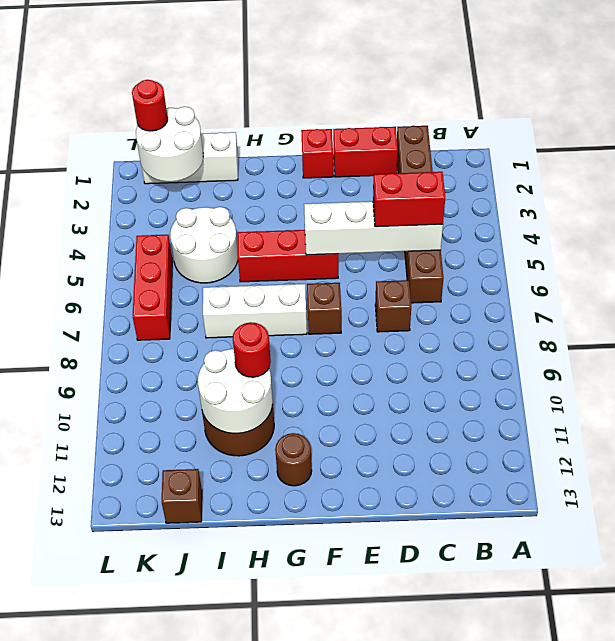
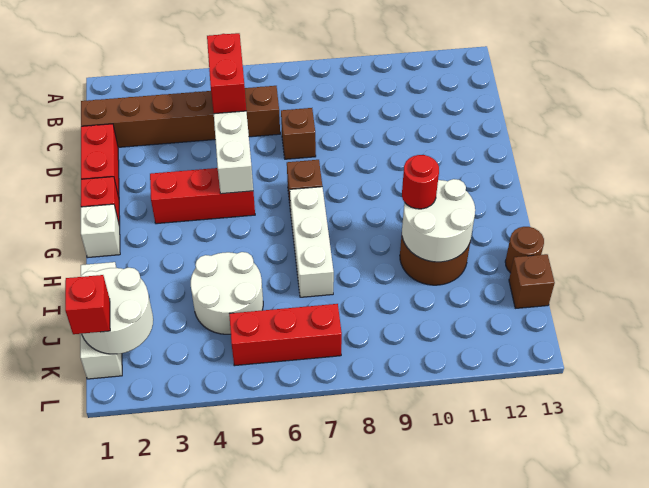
red 1x3 brick [238,230,338,282] -> red 1x3 brick turned to [150,168,255,224]
none -> white 1x1 brick [81,204,120,258]
brown 1x1 round brick [275,433,312,486] -> brown 1x1 round brick moved to [505,227,544,273]
red 1x1 round brick [132,80,168,131] -> red 1x1 brick [65,275,110,334]

